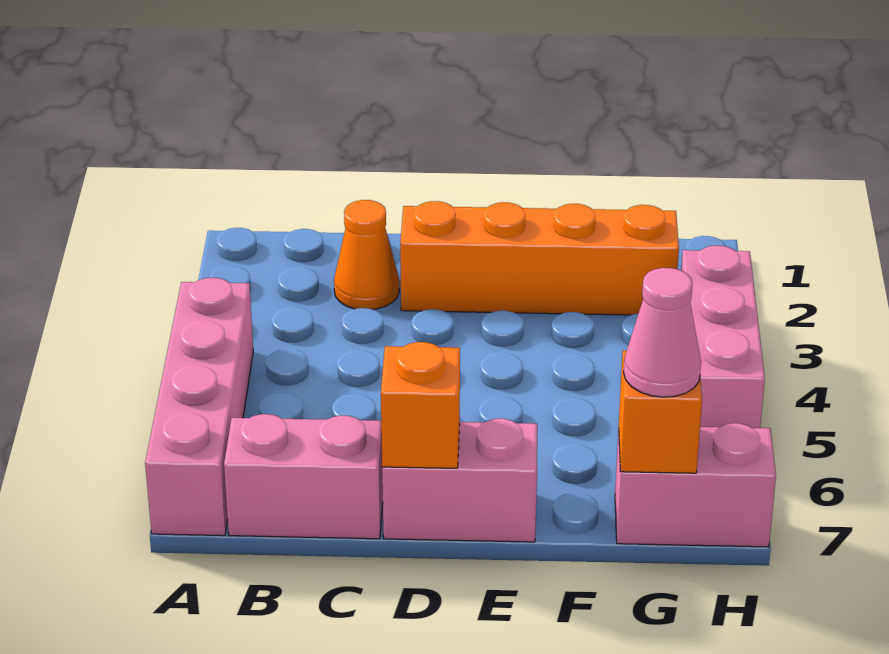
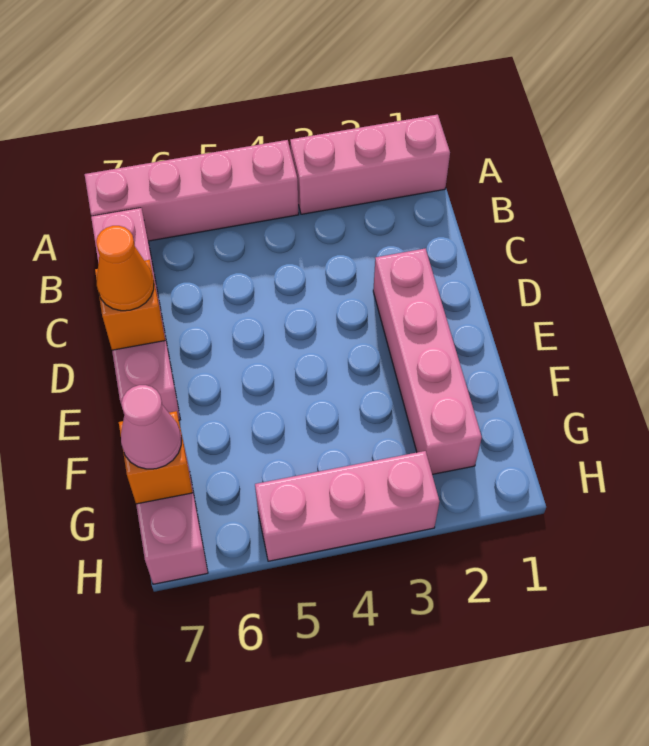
none -> pink 1x3 brick [290,115,450,214]
orange 1x1 cone [334,200,399,309] -> orange 1x1 cone moved to [96,226,154,311]
orange 1x4 brick [400,201,679,315] -> pink 1x4 brick [373,249,482,474]

